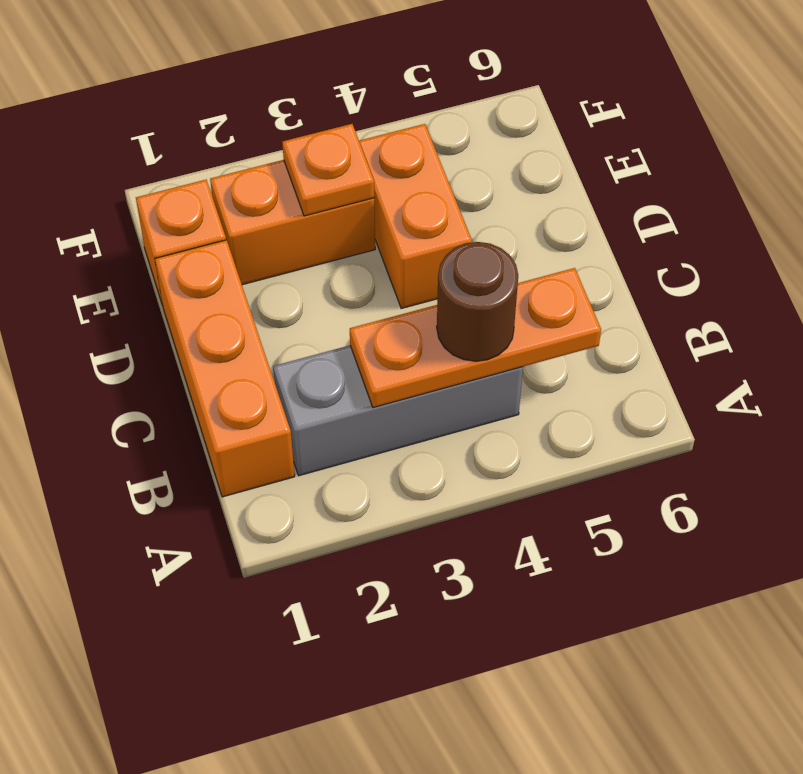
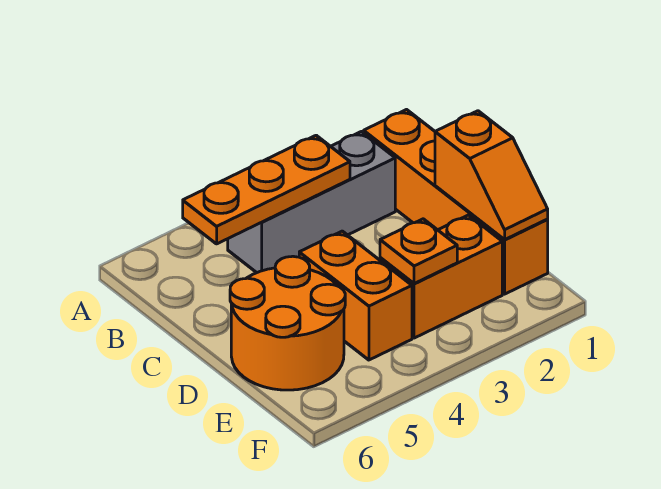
brown 1x1 round brick [437,242,518,361] -> none
none -> orange 1x2 slope [435,111,548,240]
none -> orange 2x2 round brick [230,256,345,390]

